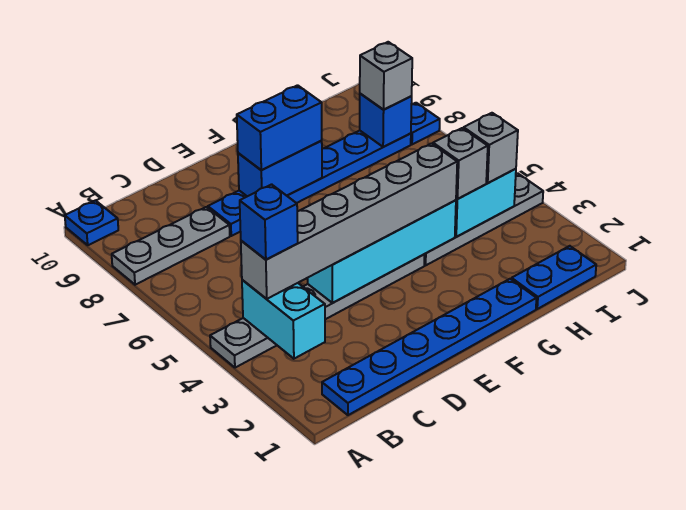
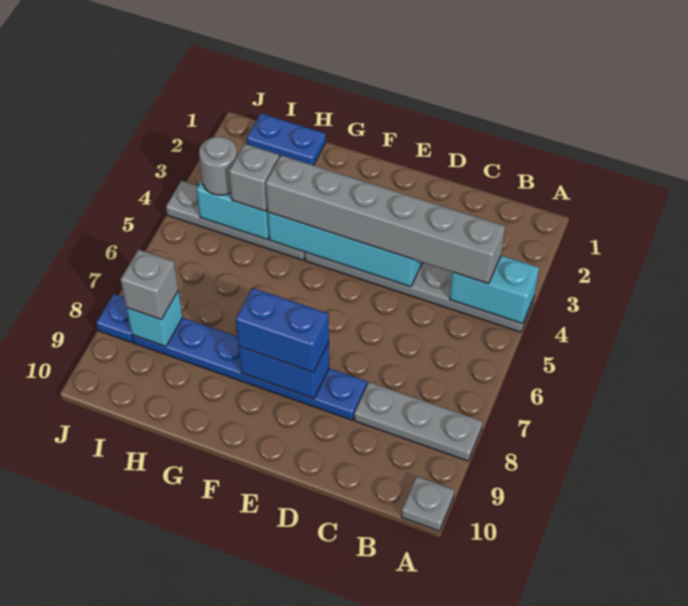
blue 1x1 plate [65,201,118,245] -> grey 1x1 plate [402,477,454,531]
blue 1x6 plate [322,279,537,415] -> none
cyan 1x2 brick [242,280,325,359] -> cyan 1x2 brick turned to [450,255,539,324]
blue 1x1 brick [240,184,298,259] -> none
grey 1x1 brick [464,113,518,183] -> grey 1x1 round brick [199,137,237,195]
blue 1x1 brick [360,94,412,147] -> cyan 1x1 brick [126,291,183,347]

